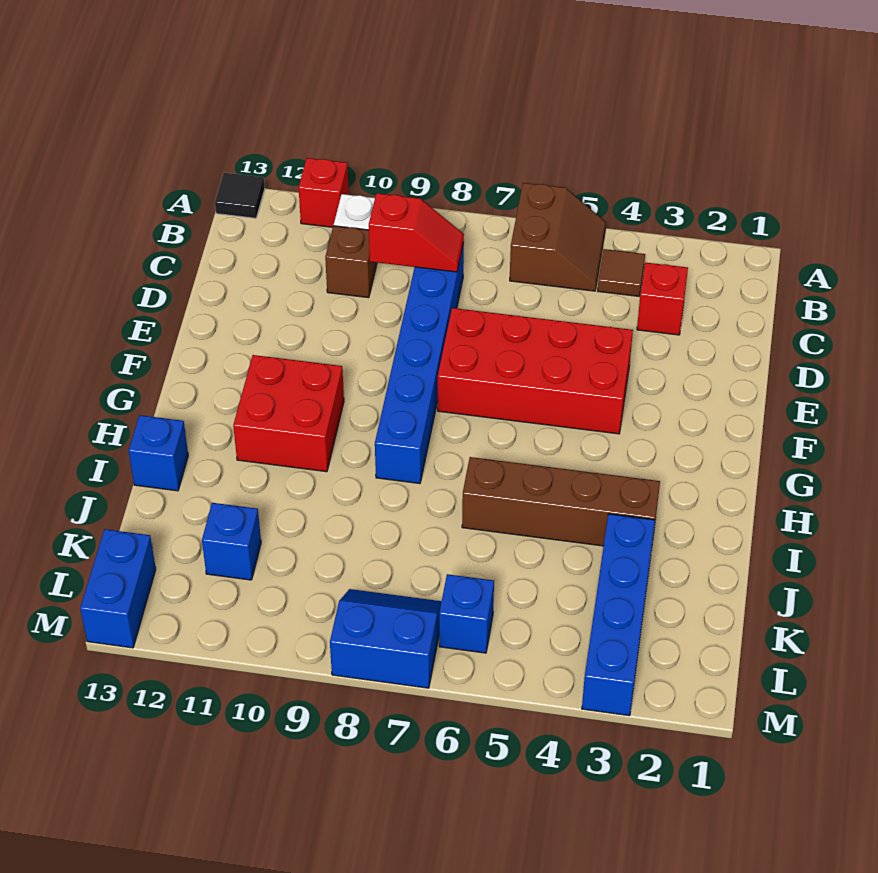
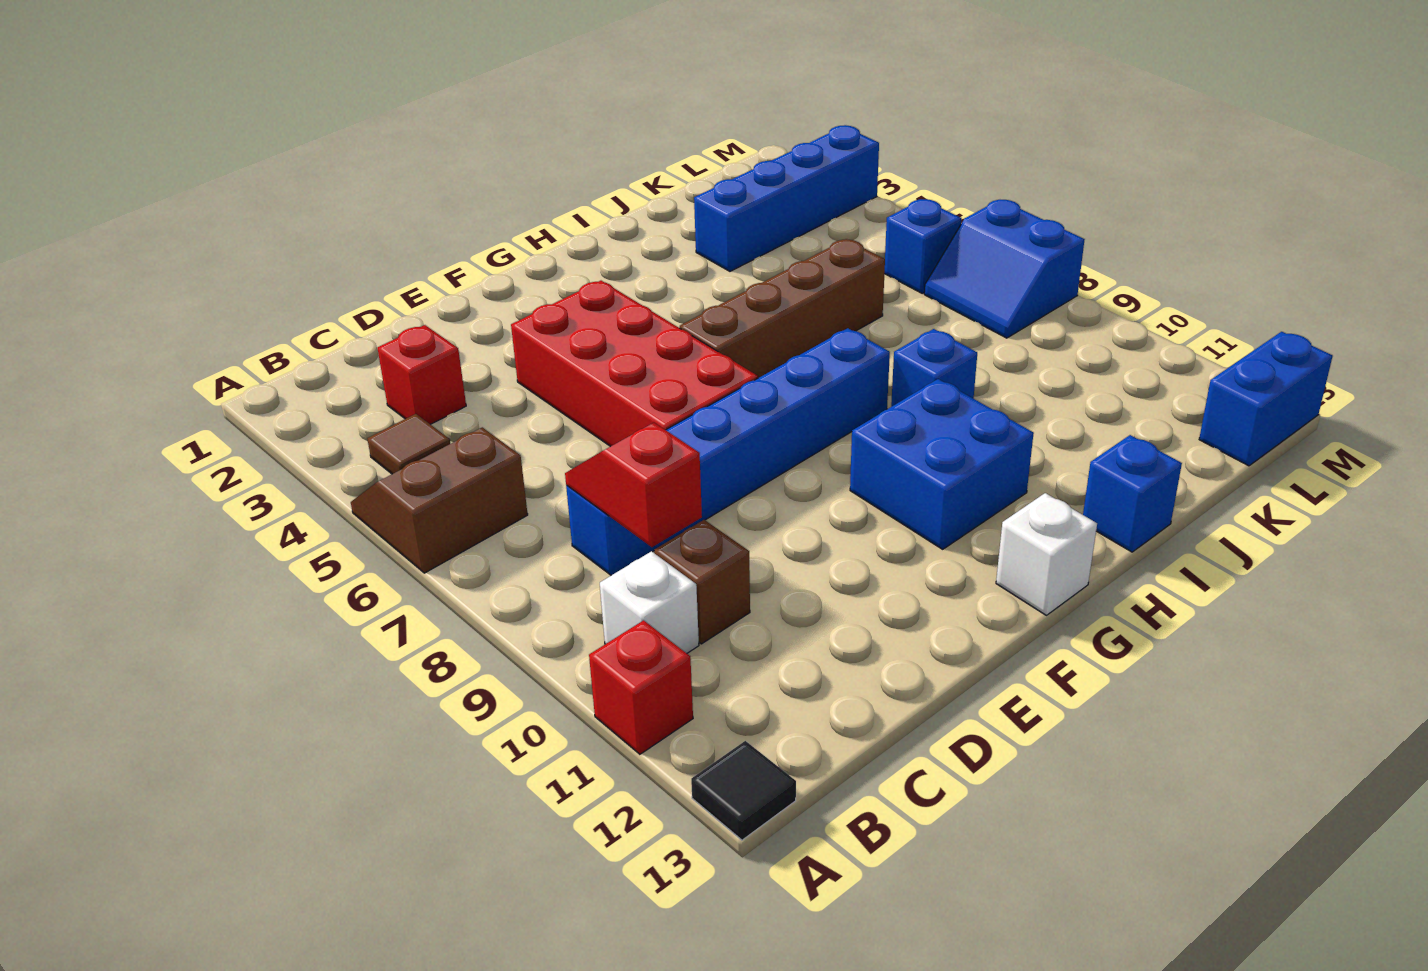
red 2x2 brick [233,355,344,472] -> blue 2x2 brick [850,379,1034,549]
none -> white 1x1 brick [996,493,1097,615]
brown 1x4 brick [462,457,660,546] -> brown 1x4 brick turned to [680,239,885,378]
blue 1x1 brick [202,503,261,580] -> blue 1x1 brick moved to [891,329,977,407]

